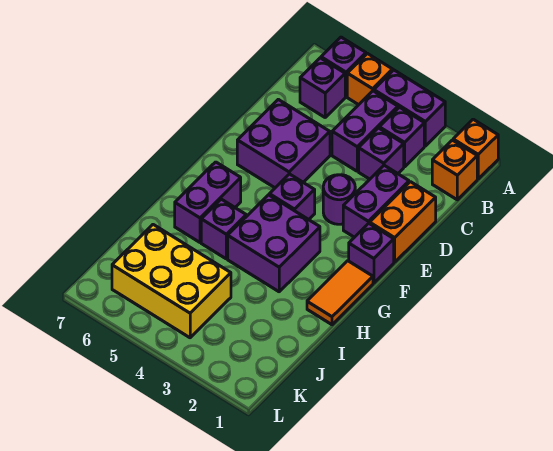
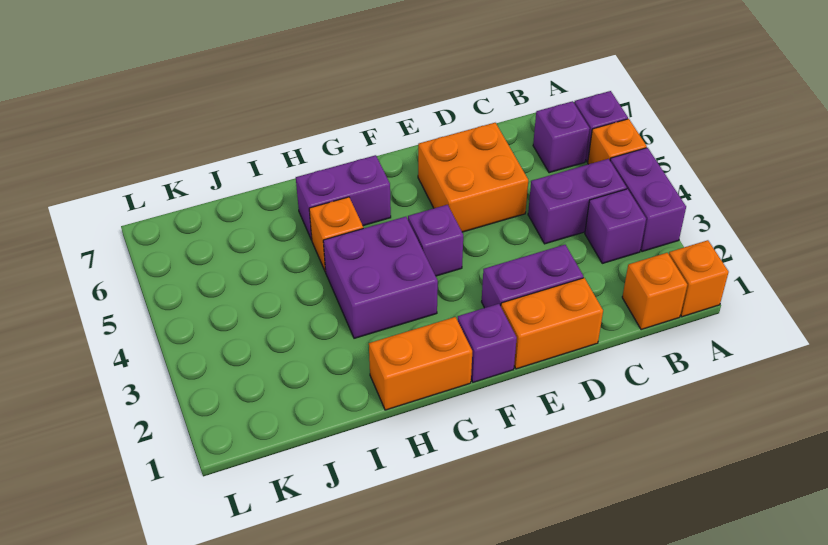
purple 1x1 brick [359,128,404,179] -> none
purple 2x2 brick [237,99,330,188] -> orange 2x2 brick [418,123,528,232]
purple 1x1 round brick [323,175,355,224] -> none
orange 1x2 tile [307,261,373,325] -> orange 1x2 brick [369,317,472,410]
purple 1x1 brick [201,199,246,259] -> orange 1x1 brick [309,197,363,272]
yellow 2x3 brick [112,225,231,338] -> none

